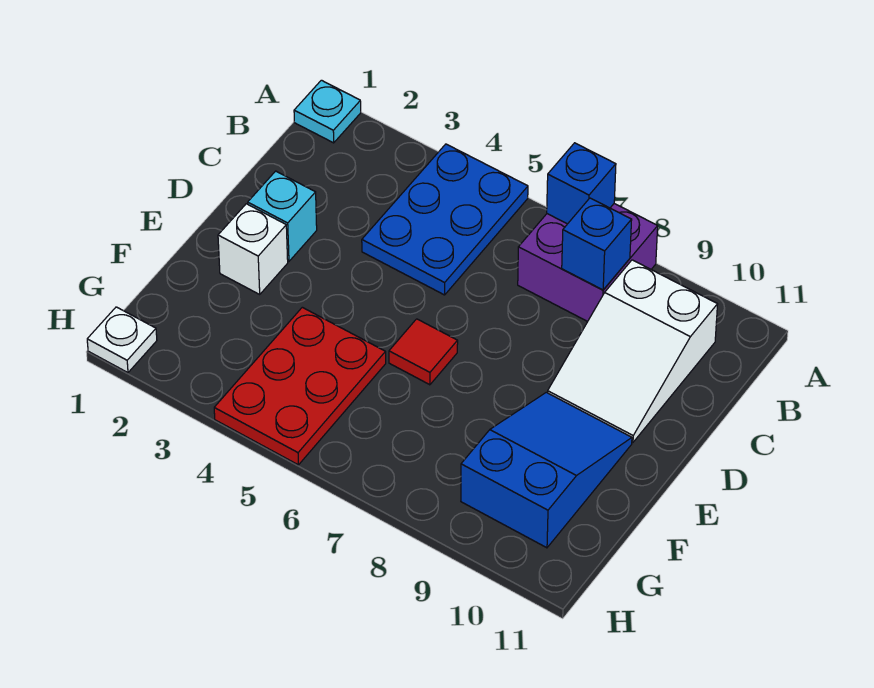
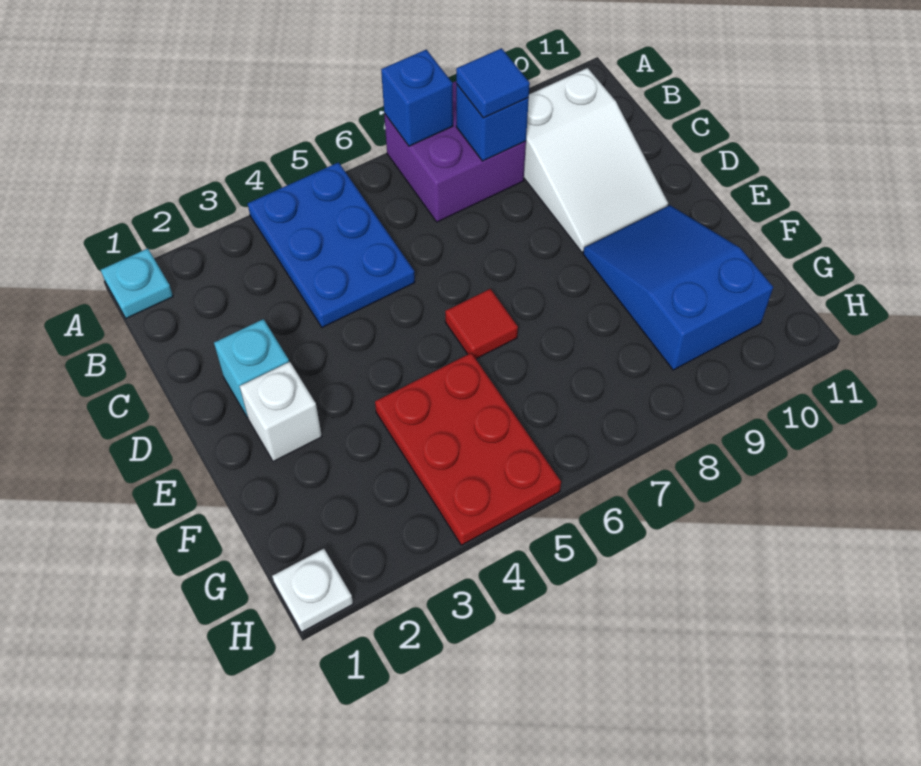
none -> blue 1x1 tile [456,48,530,118]

